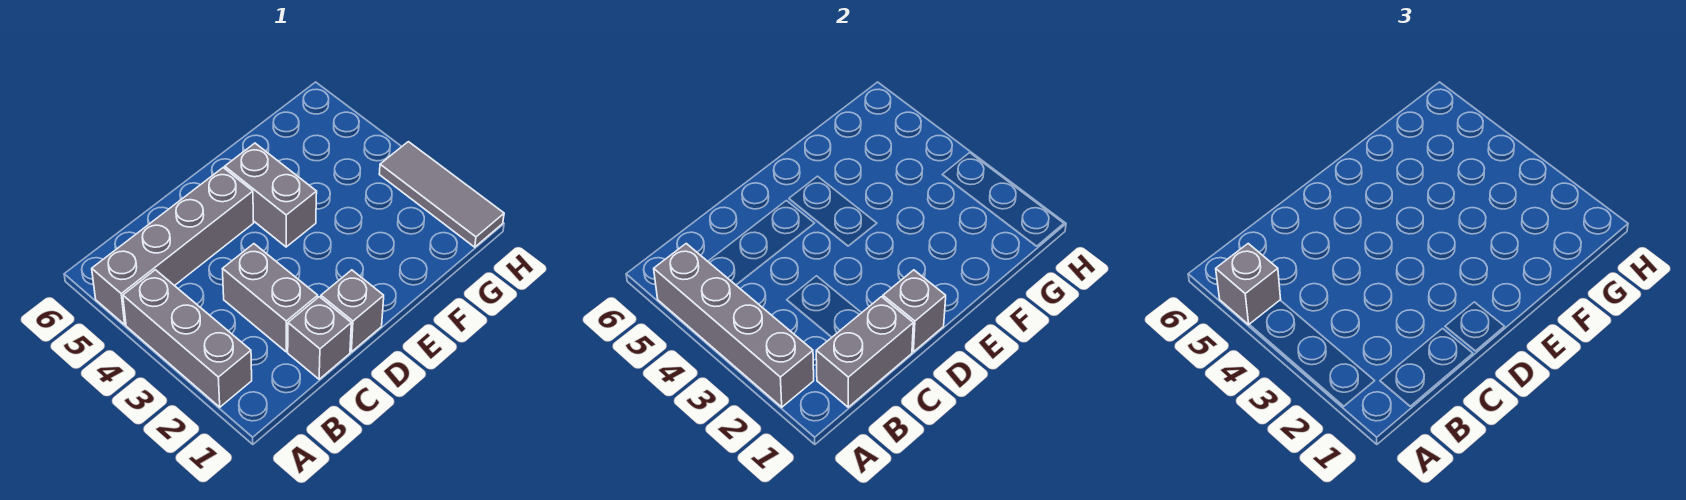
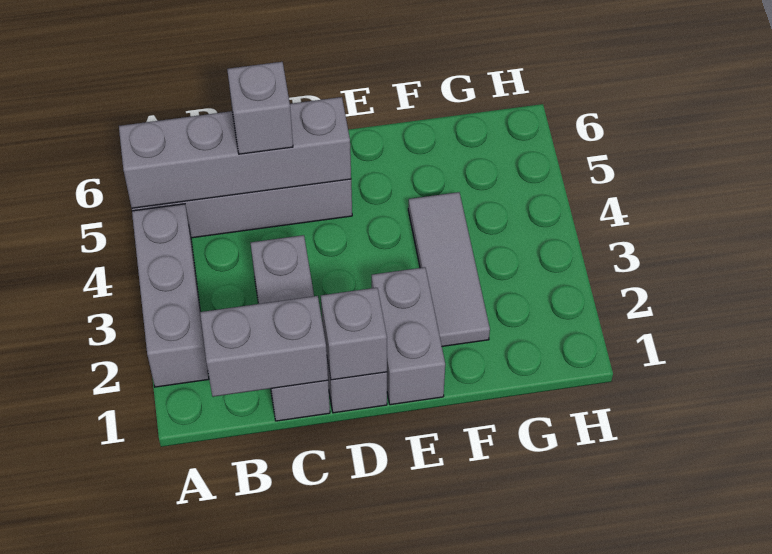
grey 1x4 brick [654,244,814,407] -> grey 1x4 brick turned to [119,97,351,208]
grey 1x1 brick [1216,244,1281,325] -> grey 1x1 brick moved to [227,62,293,154]
grey 1x2 brick [225,143,317,247] -> grey 1x2 brick moved to [372,267,445,405]
grey 1x3 tile [379,142,504,247] -> grey 1x3 tile moved to [408,192,490,346]

